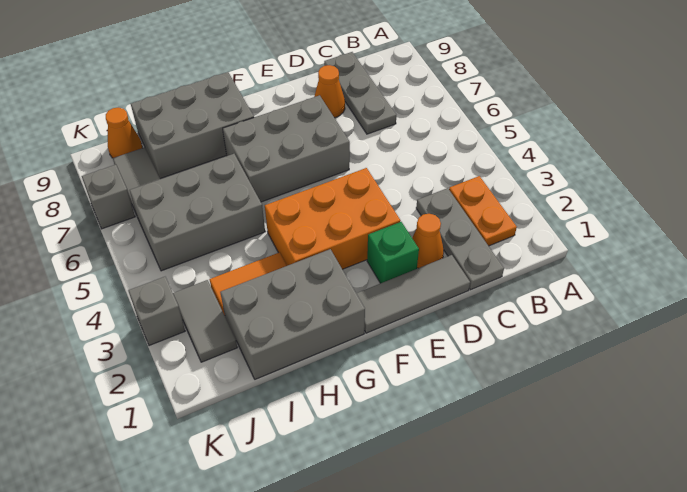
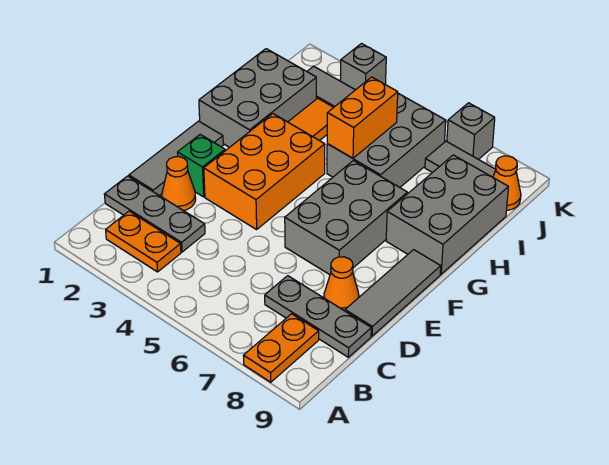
none -> orange 1x2 plate [243,314,319,382]
none -> grey 1x3 tile [345,250,441,336]
none -> orange 1x2 brick [327,77,398,158]

